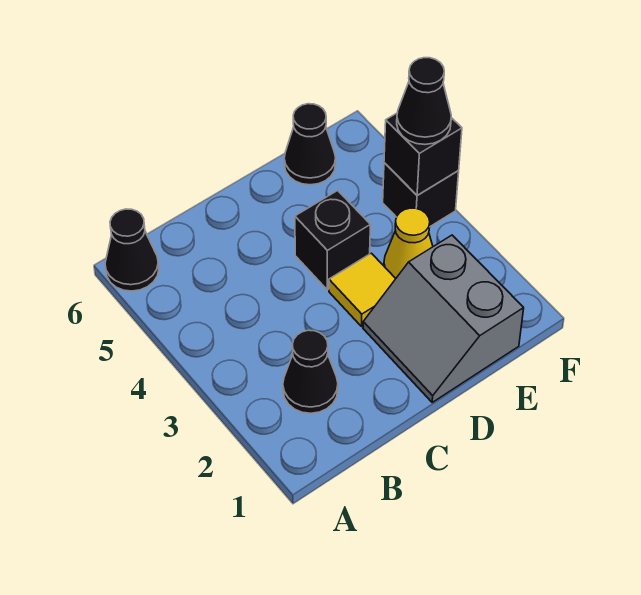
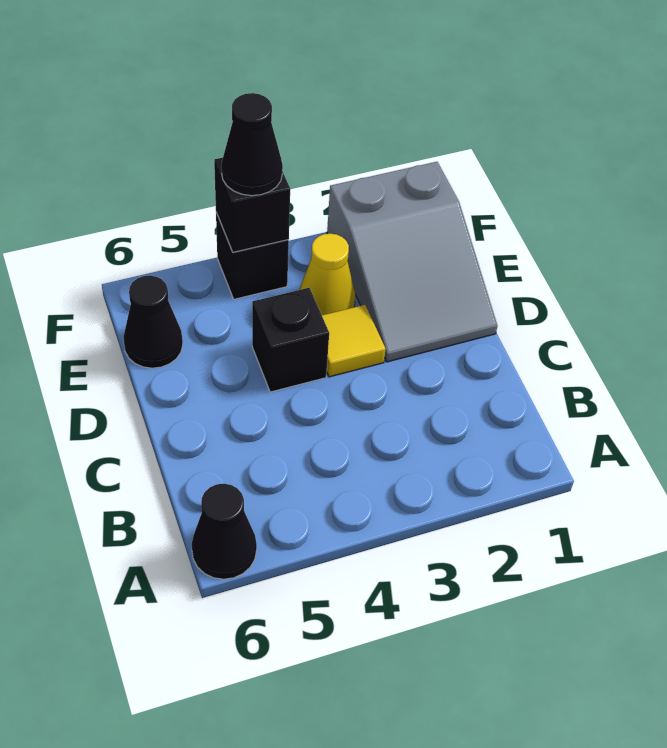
black 1x1 cone [283,330,338,413] -> none
grey 2x2 slope [363,235,524,402] -> grey 2x3 slope [327,162,497,362]

